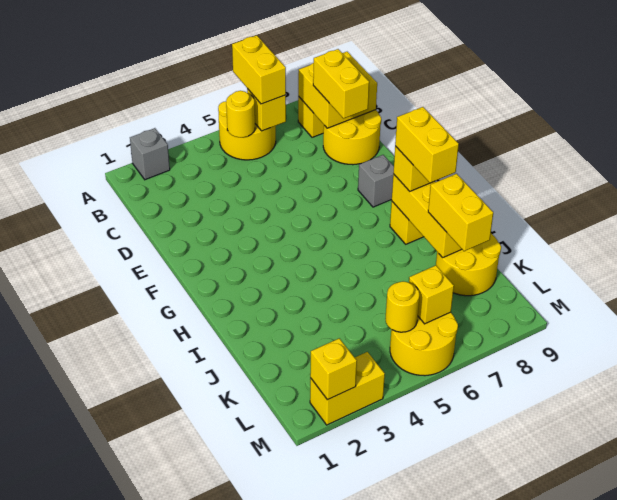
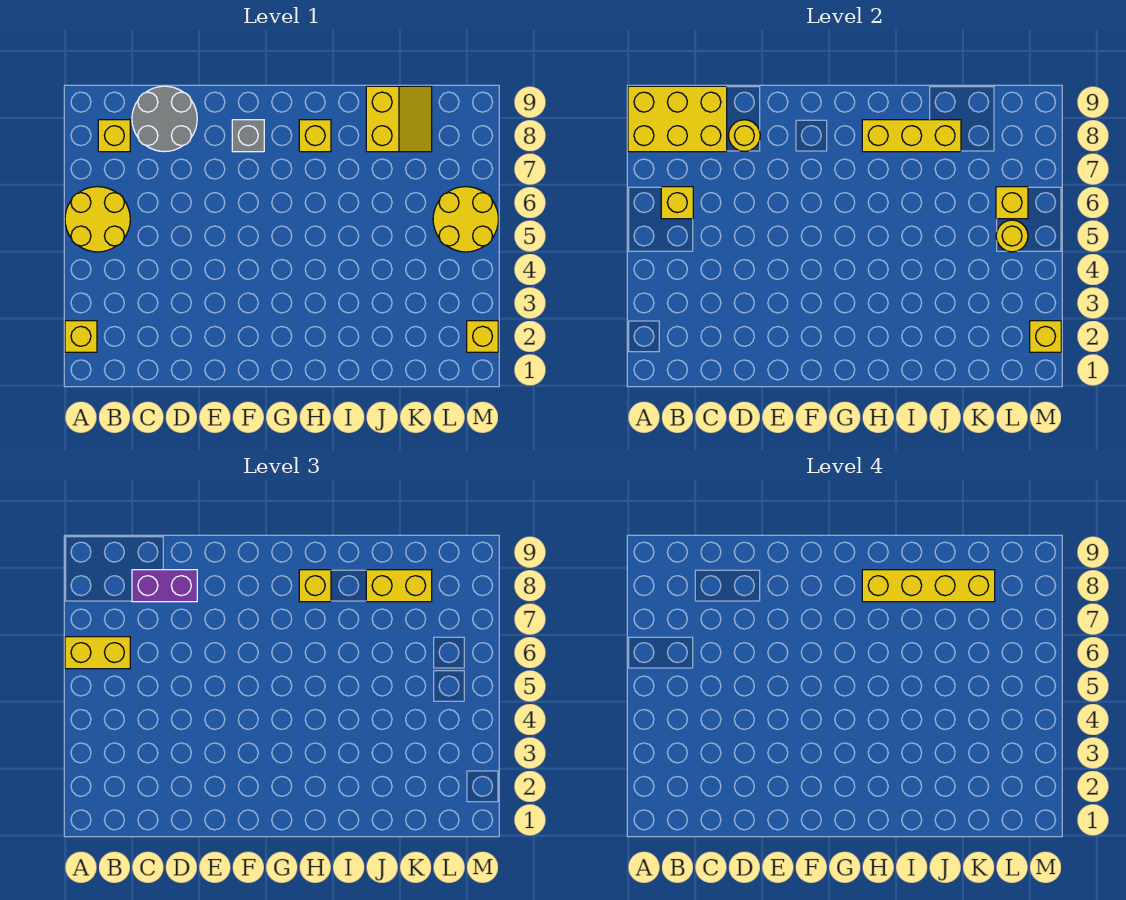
grey 1x1 brick [130,128,170,180] -> yellow 1x1 brick [65,321,97,352]
yellow 1x1 round brick [226,91,255,137] -> yellow 1x1 round brick moved to [728,120,760,152]
yellow 2x2 brick [298,52,377,128] -> yellow 2x3 brick [628,86,727,152]
yellow 2x2 round brick [323,110,381,165] -> grey 2x2 round brick [132,86,197,152]
yellow 1x2 brick [313,49,369,118] -> purple 1x2 brick [132,570,197,602]
yellow 1x2 brick [395,107,459,183] -> yellow 1x4 brick [862,570,995,602]
yellow 2x2 round brick [436,234,501,296] -> yellow 2x2 slope [366,86,432,152]
yellow 1x2 brick [310,352,385,425] -> yellow 1x1 brick [467,321,498,352]

